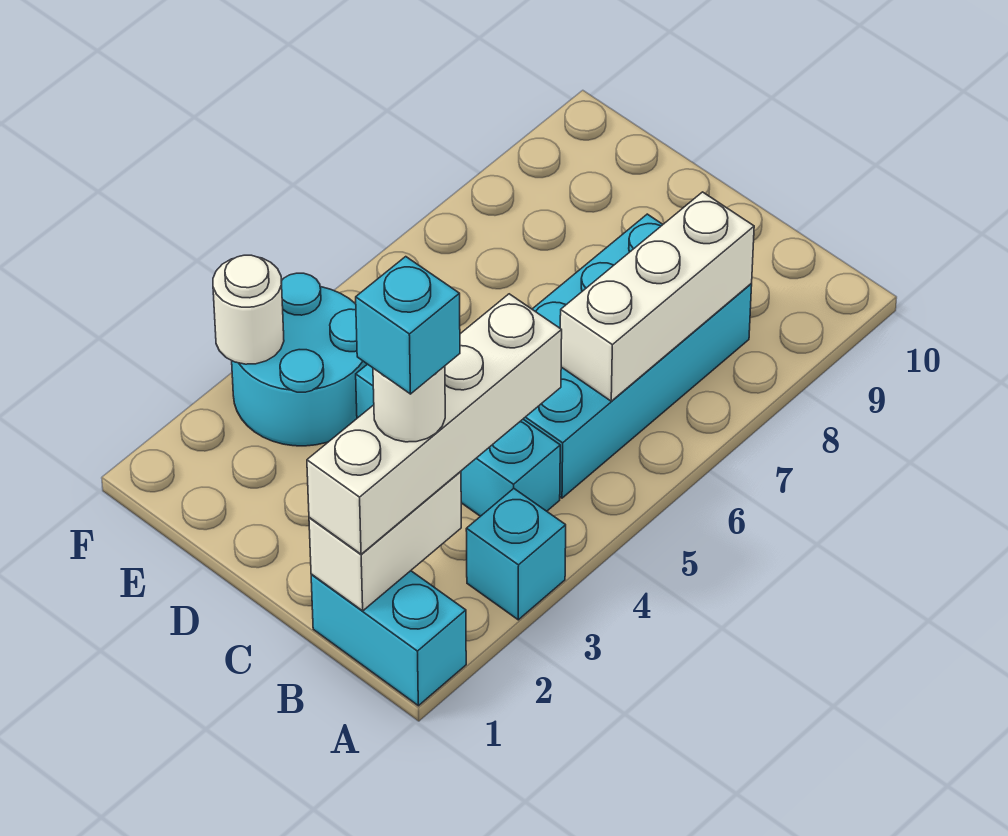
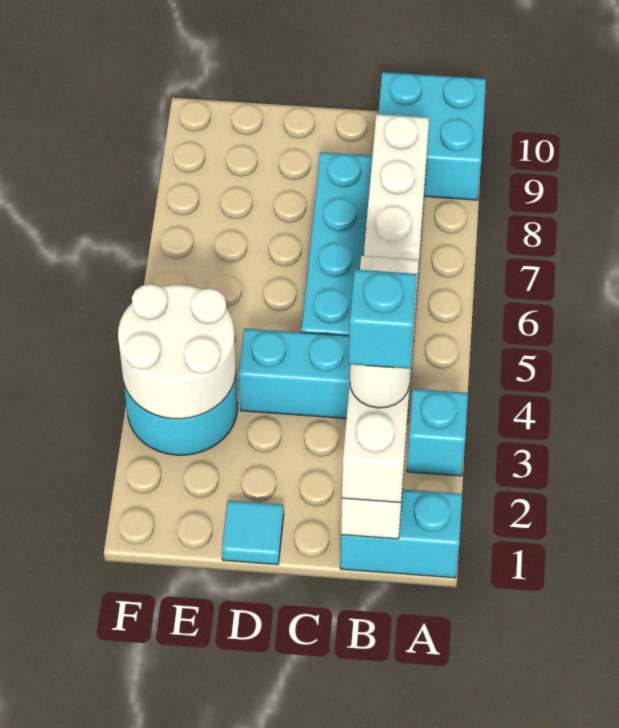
none -> cyan 2x2 brick [378,72,486,200]
none -> cyan 1x1 tile [222,500,284,565]
white 1x1 round brick [213,255,284,364] -> white 2x2 round brick [118,284,236,419]

